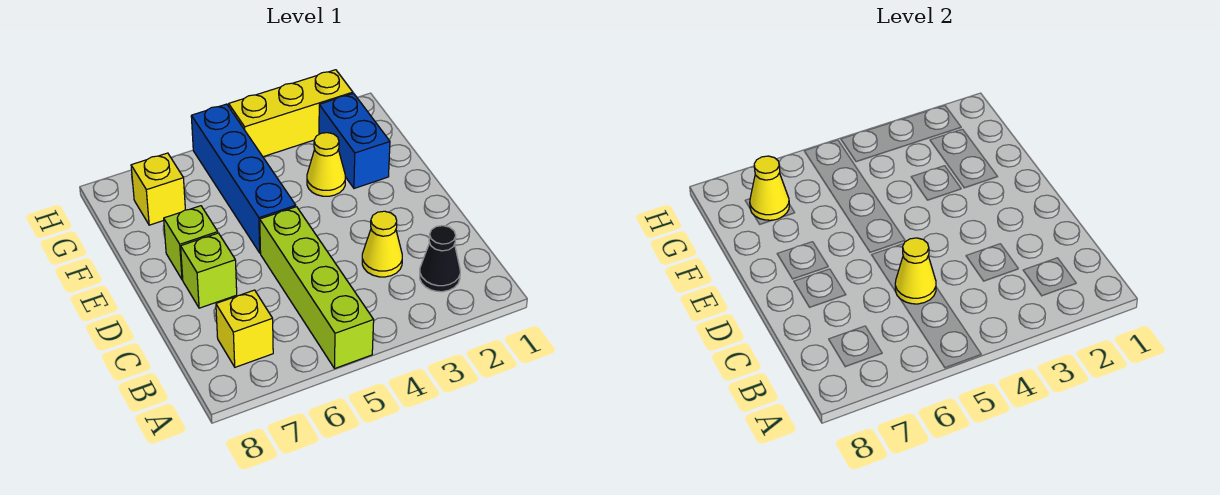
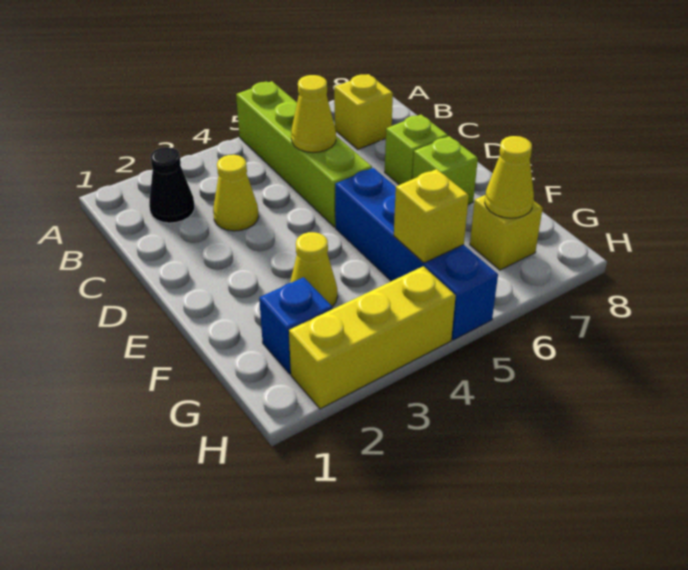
blue 1x2 brick [319,93,390,188] -> blue 1x1 brick [259,277,333,374]
none -> yellow 1x1 brick [394,169,469,263]

